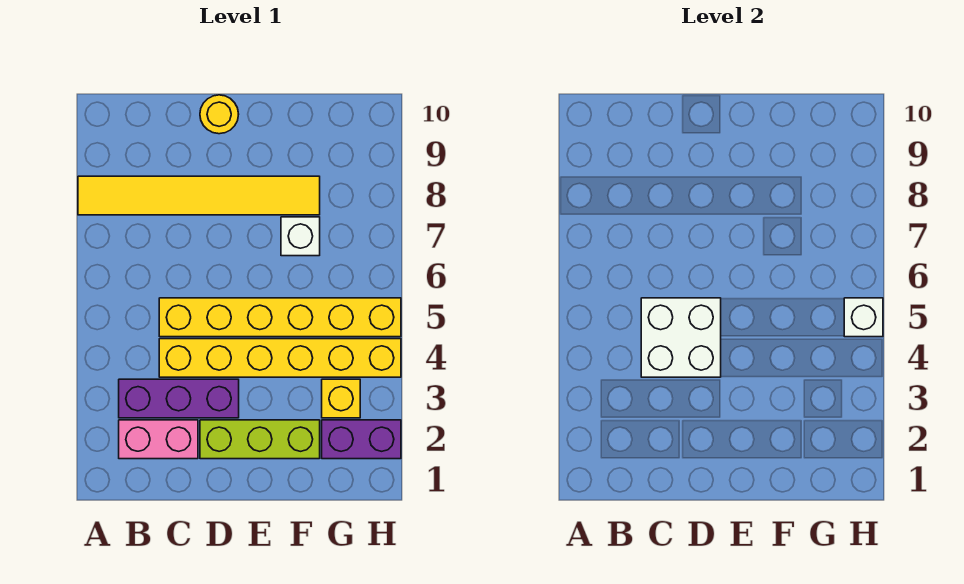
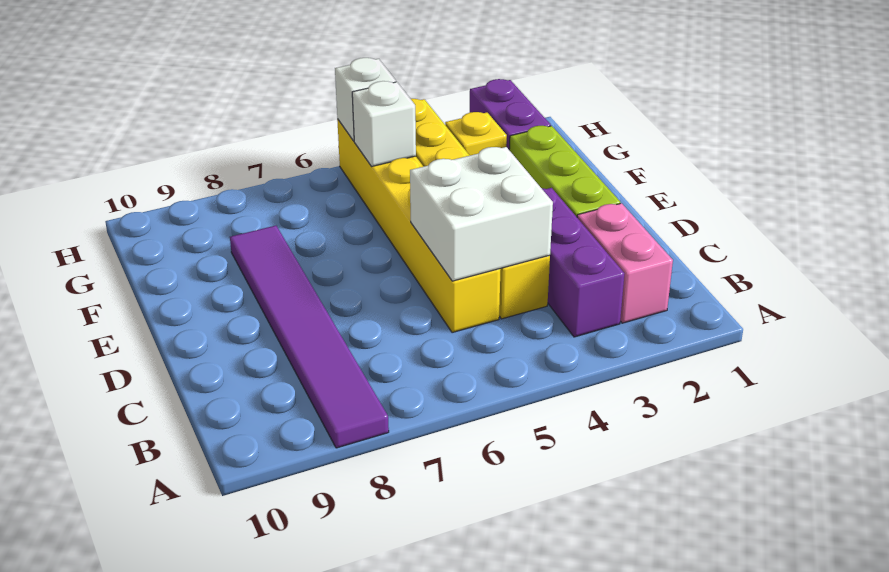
yellow 1x6 tile [78,176,320,215] -> purple 1x6 tile [230,226,389,448]
yellow 1x1 round brick [200,95,239,134] -> none
white 1x1 brick [281,217,320,256] -> white 1x1 brick moved to [352,81,416,167]

